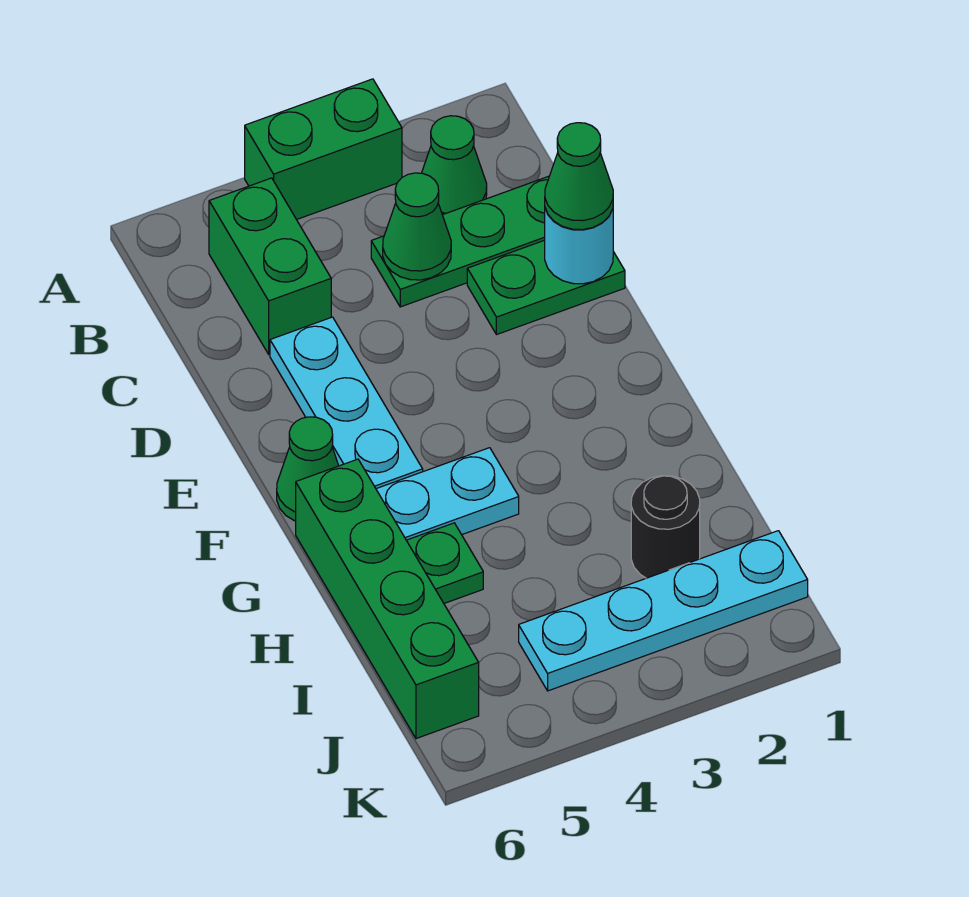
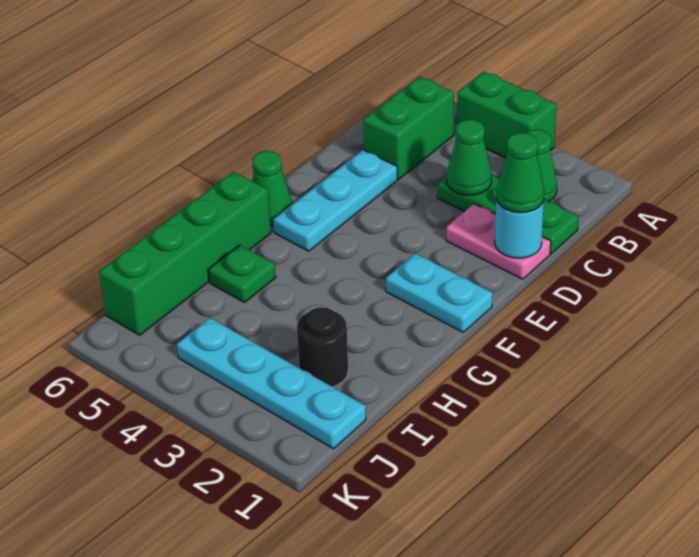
green 1x2 plate [467,240,625,335] -> pink 1x2 plate [446,204,551,279]
cyan 1x2 plate [376,448,519,540] -> cyan 1x2 plate moved to [386,253,493,332]

